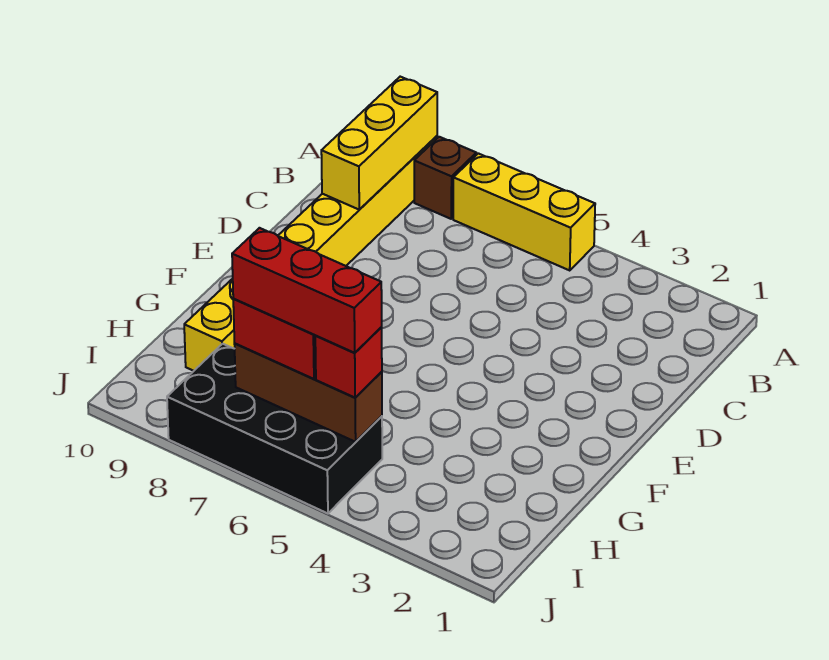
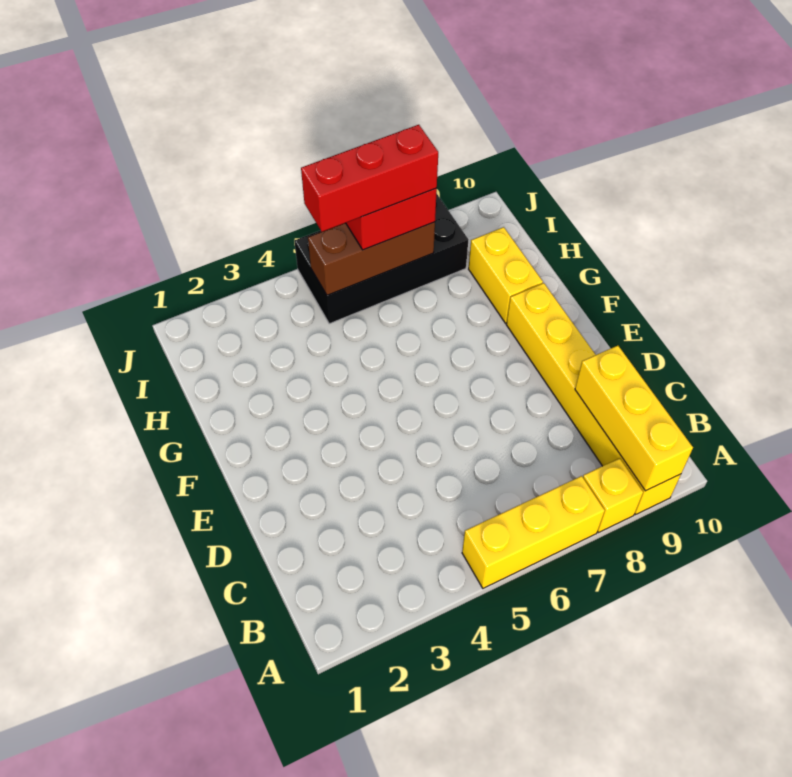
brown 1x1 brick [414,137,476,219] -> yellow 1x1 brick [583,458,643,532]
red 1x1 brick [315,327,382,398] -> none

